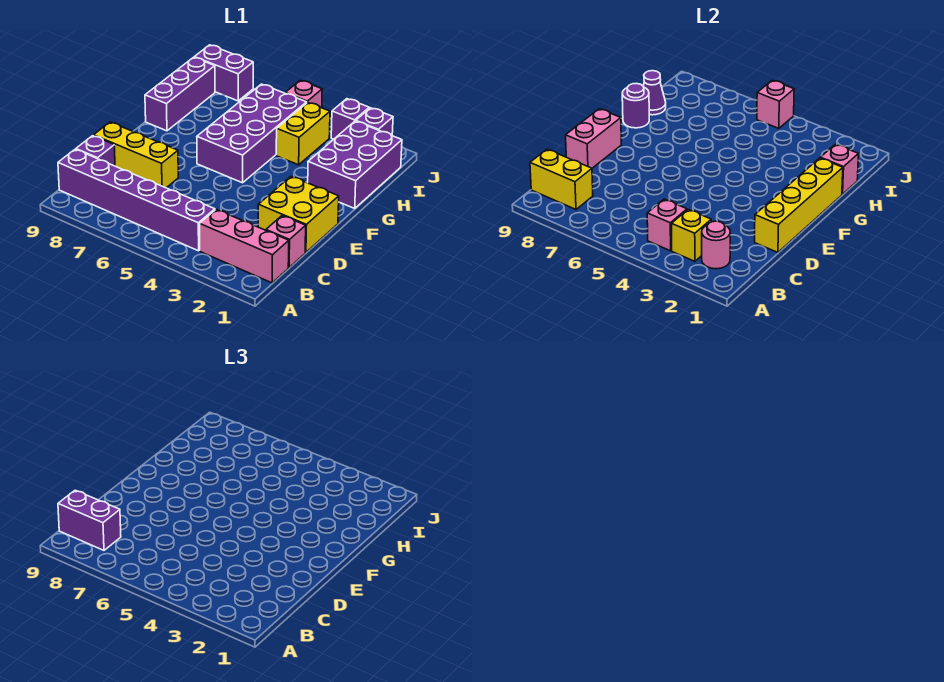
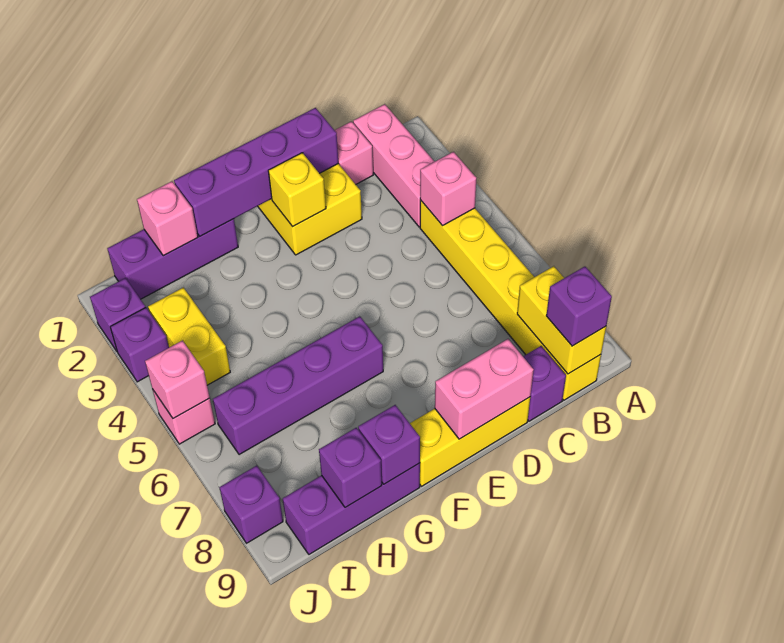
pink 1x1 round brick [702,221,730,269] -> none
yellow 1x1 brick [672,209,711,261] -> yellow 1x1 brick moved to [268,153,326,227]
purple 1x6 brick [58,149,215,251] -> yellow 1x6 brick [420,200,601,400]
purple 1x2 brick [58,490,121,550] -> purple 1x1 brick [546,267,612,346]
yellow 1x4 brick [755,158,843,252] -> purple 1x4 brick [174,108,338,236]
yellow 1x3 brick [94,122,178,188] -> yellow 1x3 brick turned to [410,397,530,486]
purple 2x4 brick [197,84,307,183] -> purple 1x4 brick [213,316,383,455]
purple 2x3 brick [308,121,402,208] -> purple 1x3 brick [107,219,238,299]
purple 1x1 round brick [622,83,649,128] -> purple 1x1 brick [358,405,420,484]
yellow 1x2 brick [276,103,330,165] -> yellow 1x2 brick turned to [148,288,230,385]
purple 1x1 cone [643,71,666,115] -> purple 1x1 brick [319,428,382,508]
purple 1x2 brick [194,45,253,101] -> purple 1x1 brick [219,465,283,543]

